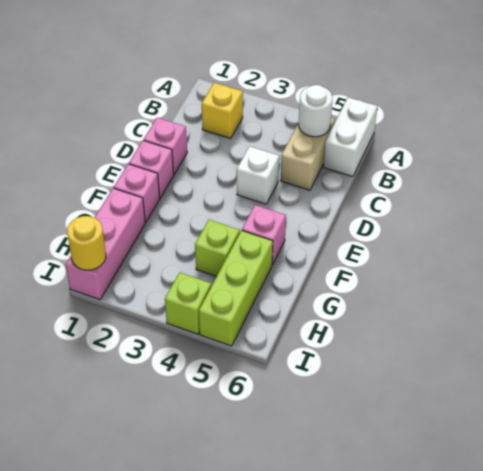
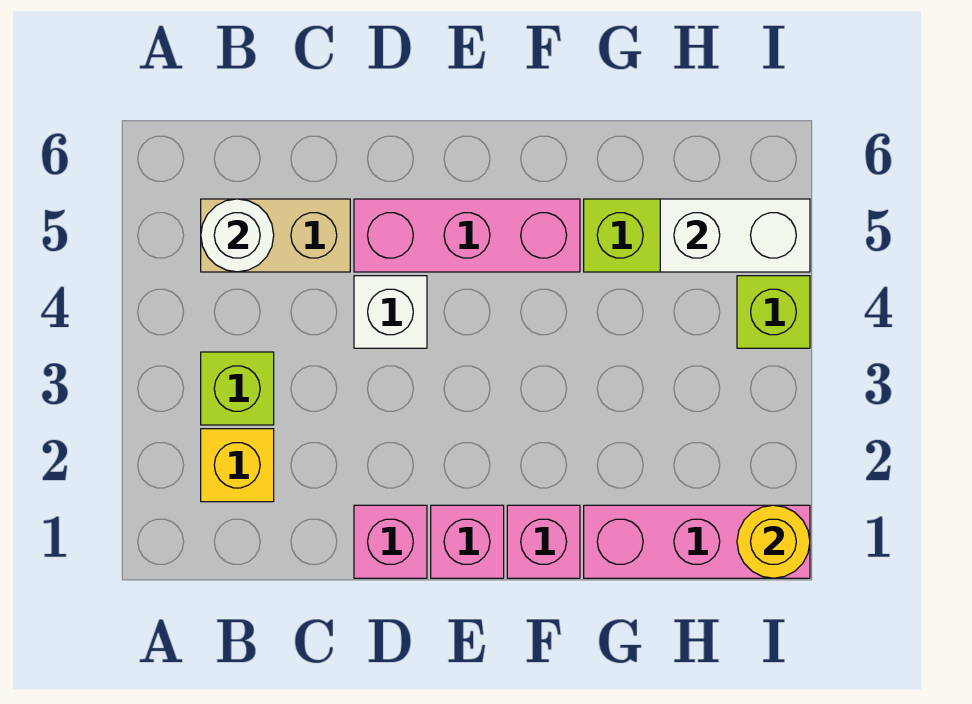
white 1x2 brick [323,97,377,177] -> white 1x2 brick moved to [660,199,810,272]
pink 1x1 brick [242,205,286,265] -> pink 1x3 brick [354,199,580,272]
lime 1x1 brick [195,220,240,277] -> lime 1x1 brick moved to [201,352,274,425]

